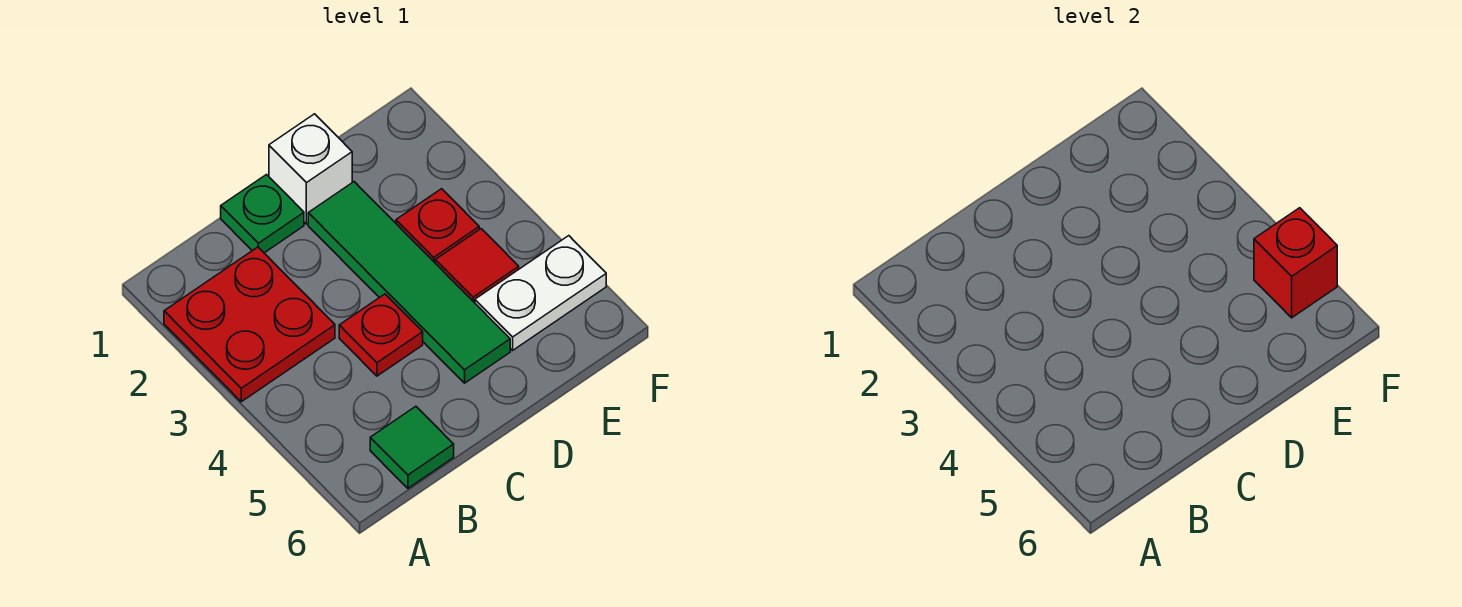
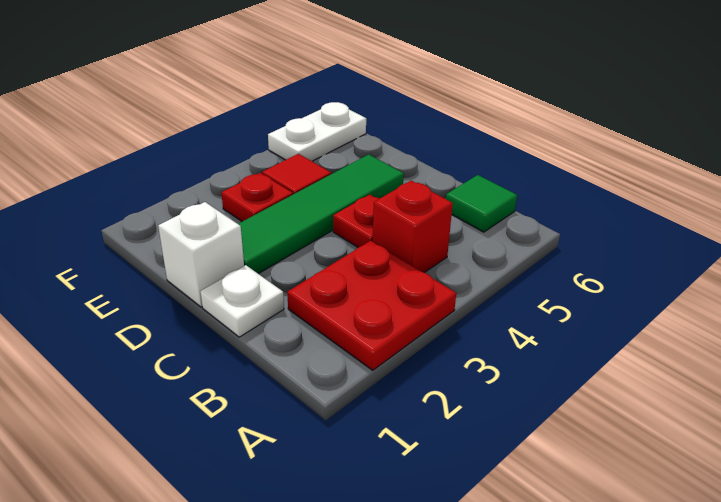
green 1x1 plate [221,175,304,253] -> white 1x1 plate [200,265,284,337]
white 1x2 plate [475,236,606,350] -> white 1x2 plate turned to [268,102,366,161]
red 1x1 brick [1254,208,1337,318] -> red 1x1 brick moved to [373,181,453,273]

